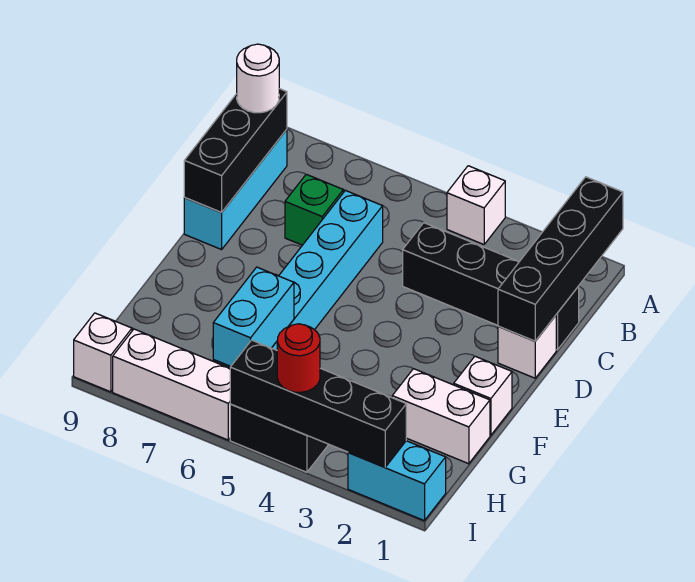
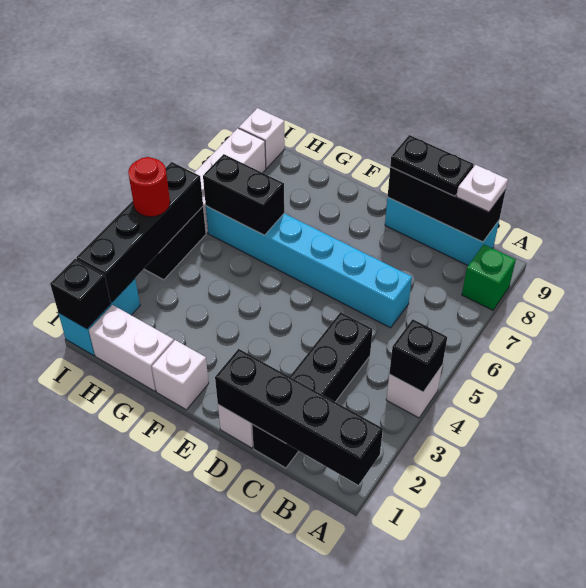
none -> black 1x1 brick [389,319,447,392]
white 1x1 round brick [237,44,279,113] -> white 1x1 plate [457,165,508,212]
green 1x1 brick [285,174,343,245] -> green 1x1 brick moved to [462,245,516,310]
none -> black 1x2 plate [390,135,474,196]
white 1x2 brick [392,369,490,464] -> white 1x2 brick turned to [89,305,174,391]
cyan 1x2 brick [213,267,294,367] -> black 1x2 brick [203,154,284,235]
none -> black 1x1 brick [50,259,111,329]

